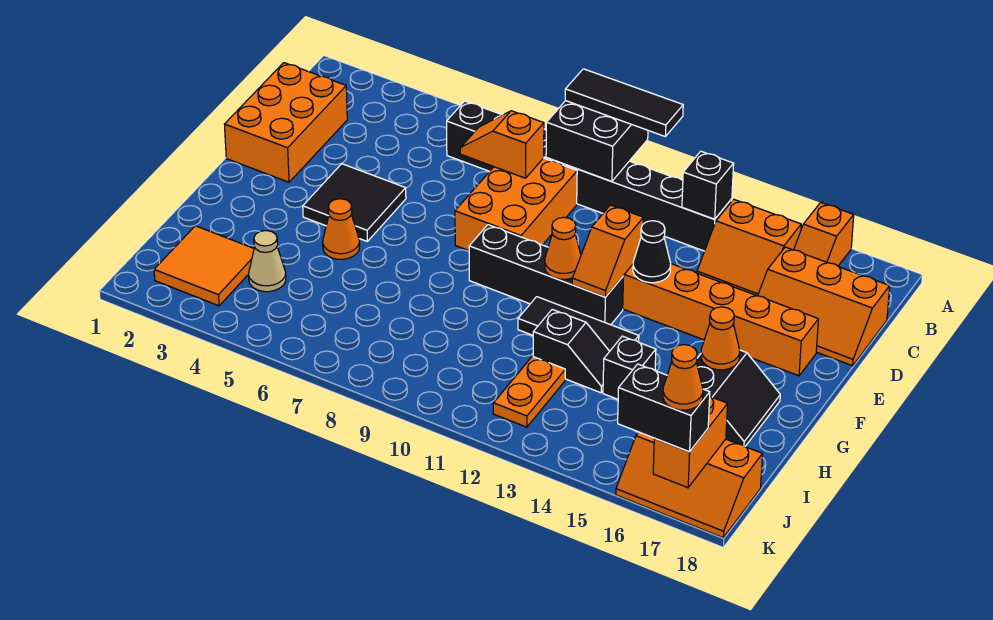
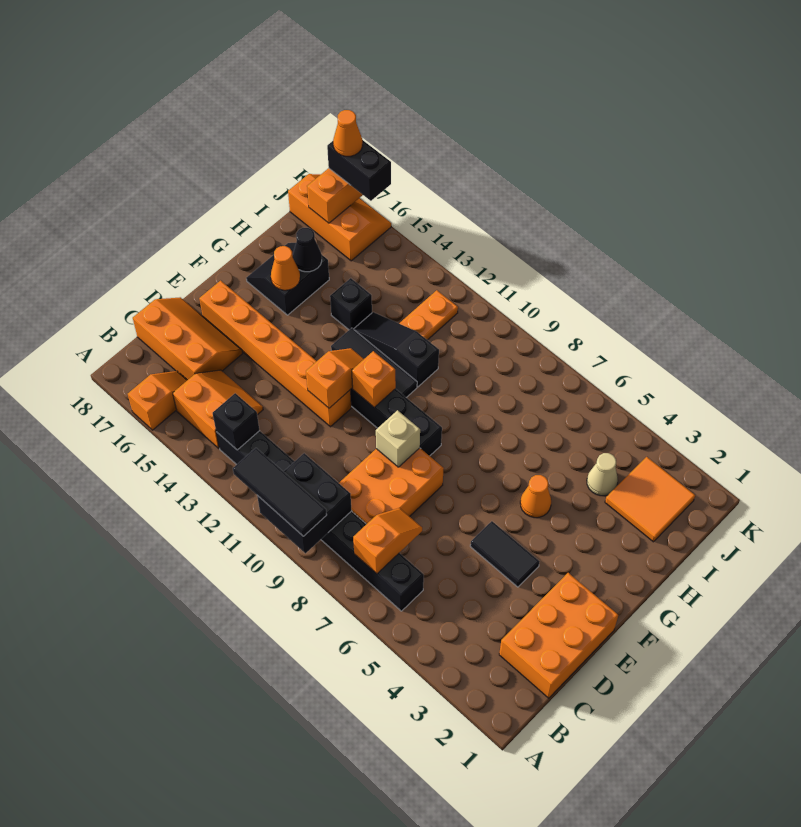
orange 1x2 slope [460,111,544,178] -> orange 1x2 slope turned to [353,508,422,574]
black 2x2 tile [303,164,406,241] -> black 1x2 tile [470,521,540,587]
none -> tan 1x1 brick [376,410,420,467]
black 1x1 cone [633,221,671,283] -> black 1x1 cone moved to [293,228,322,272]
orange 1x1 cone [545,217,581,279] -> orange 1x1 brick [352,351,396,407]
black 1x2 slope [533,309,610,393] -> black 1x3 slope [354,312,439,387]

